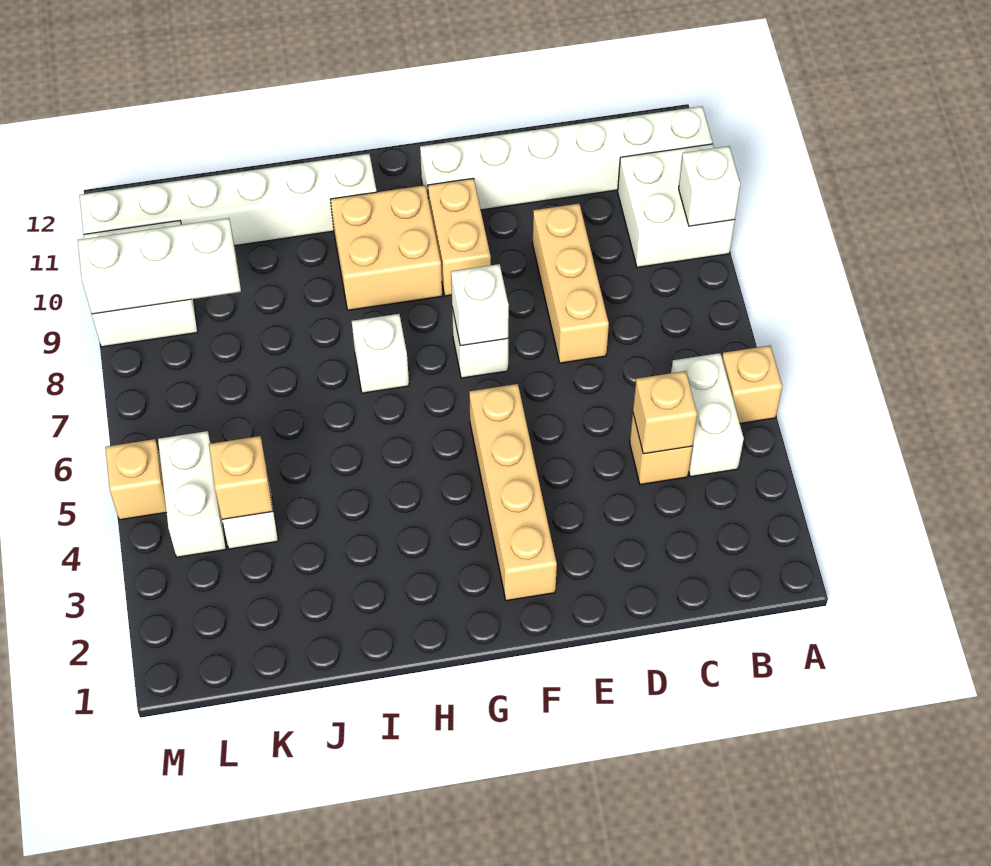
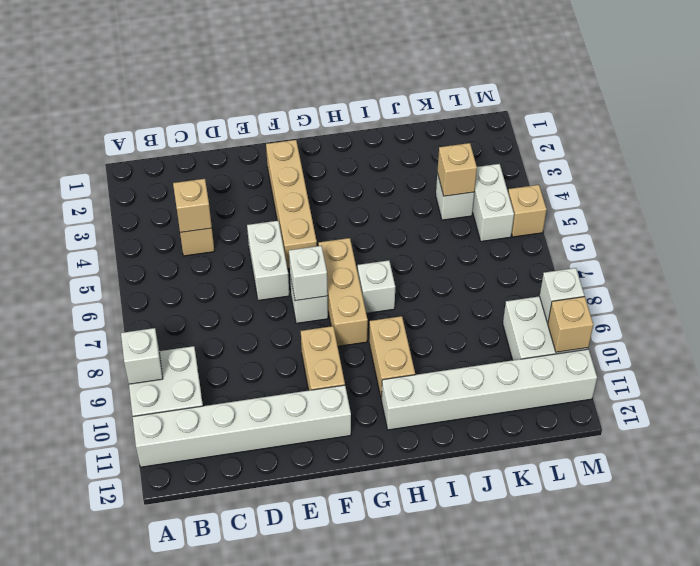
tan 1x1 brick [722,345,782,423] -> tan 1x1 brick moved to [548,297,593,352]
white 1x2 brick [671,353,744,477] -> white 1x2 brick moved to [247,221,289,300]
tan 1x3 brick [533,204,609,363] -> tan 1x3 brick moved to [319,238,368,346]
tan 2x2 brick [330,185,442,310] -> tan 1x2 brick [369,316,415,400]
white 1x3 brick [78,218,241,314] -> white 1x1 brick [540,268,584,323]

